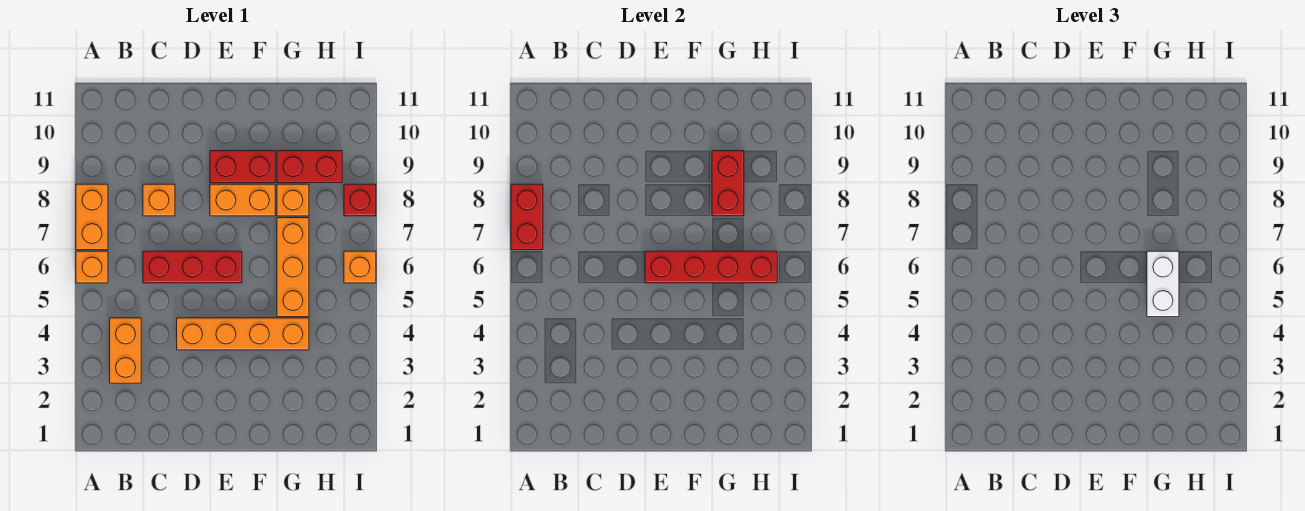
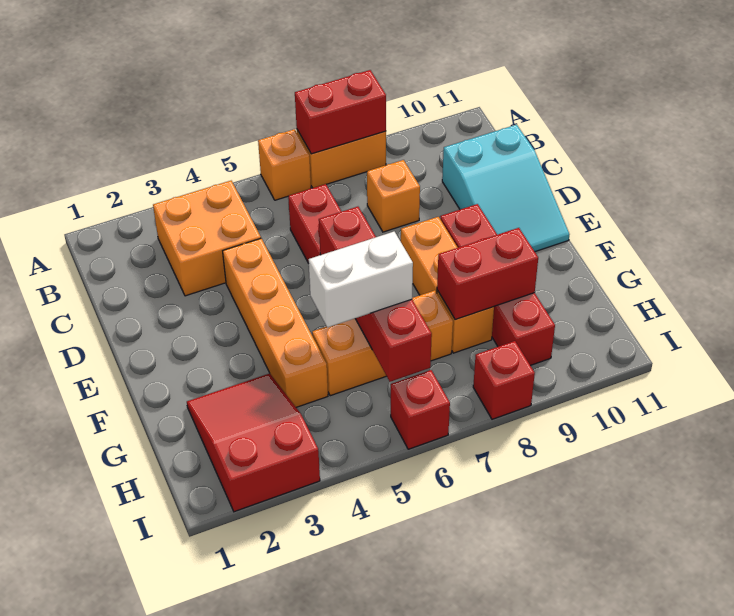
orange 1x2 brick [110,318,141,383] -> orange 2x2 brick [153,181,261,296]
none -> cyan 2x3 slope [442,125,569,252]
none -> red 2x3 slope [187,373,320,512]
orange 1x1 brick [344,251,376,283] -> red 1x1 brick [391,370,450,449]

